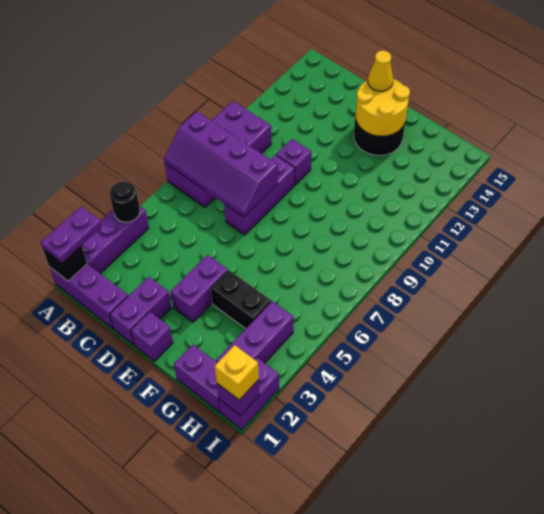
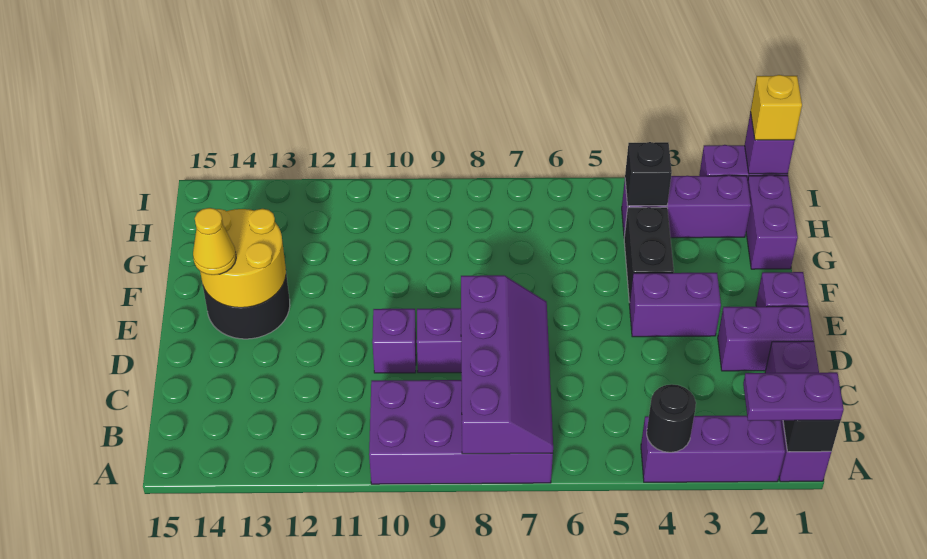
none -> black 1x1 brick [625,142,672,206]

